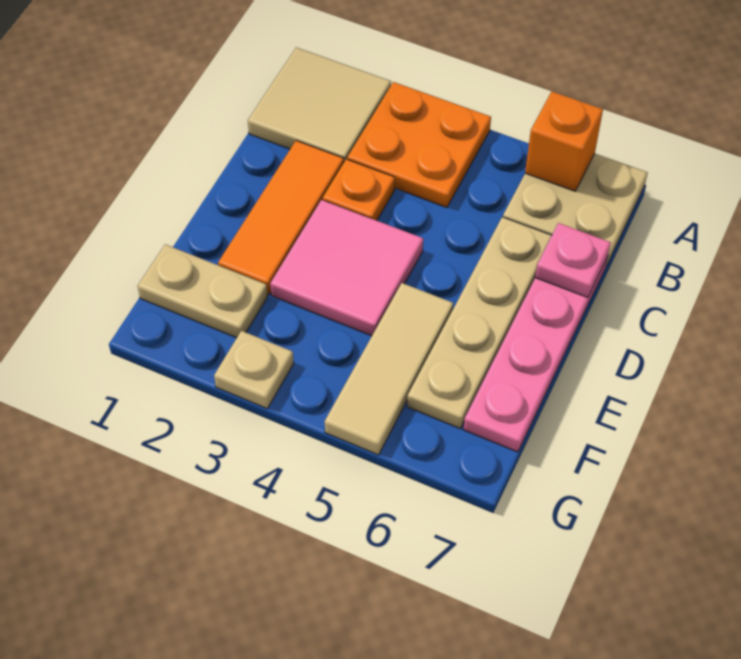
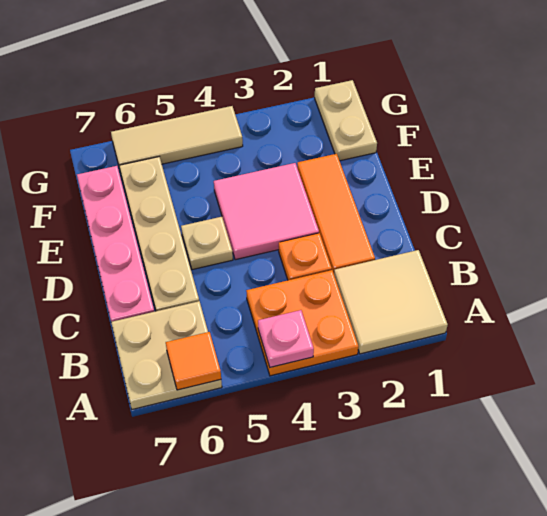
orange 1x1 brick [525,92,603,191] -> orange 1x1 tile [166,332,221,390]
pink 1x1 plate [535,223,611,297] -> pink 1x1 plate moved to [258,310,314,367]
tan 1x3 tile [325,283,453,455] -> tan 1x3 tile turned to [111,106,243,168]
tan 1x2 plate [138,244,268,338] -> tan 1x2 plate turned to [315,80,377,161]
tan 1x1 plate [214,331,294,408] -> tan 1x1 plate moved to [181,217,233,270]

